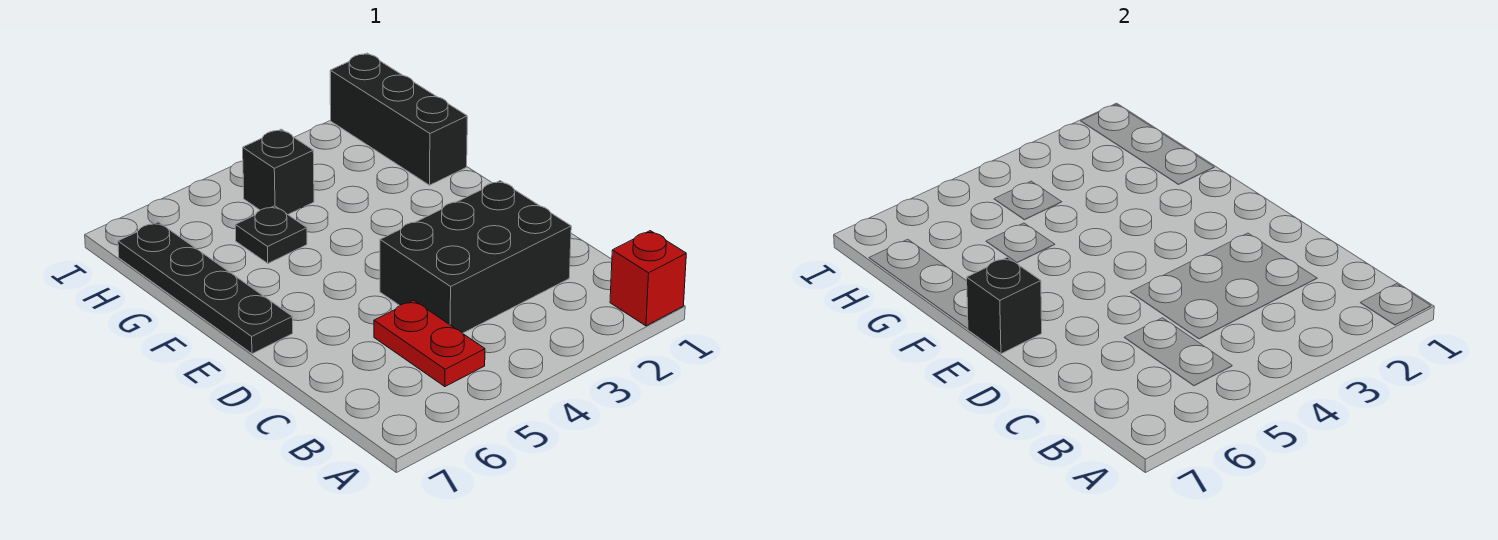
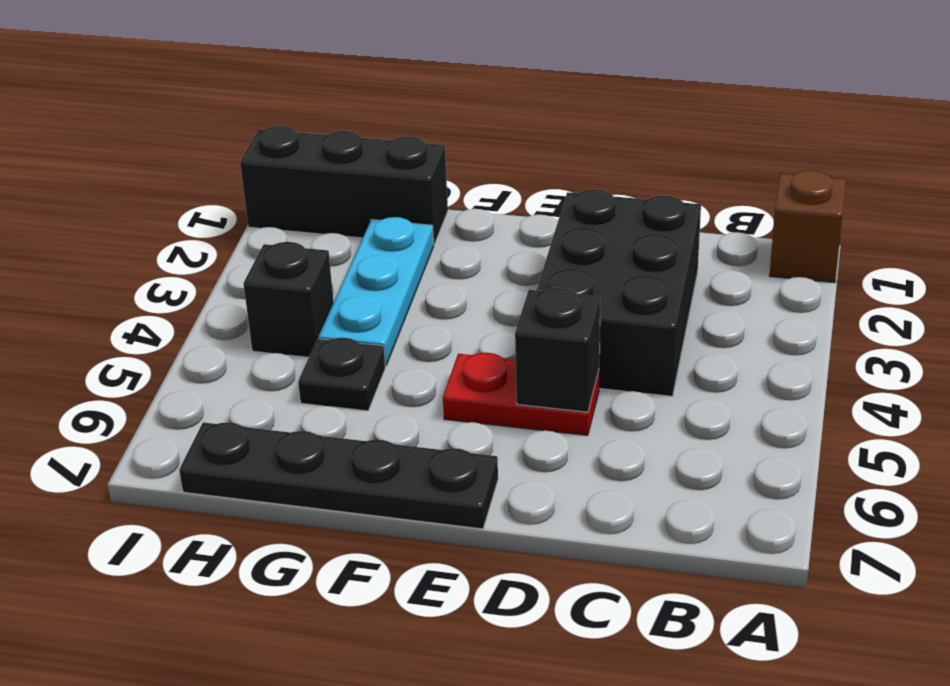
red 1x1 brick [610,231,686,326] -> brown 1x1 brick [770,170,846,283]
red 1x2 plate [374,300,485,387] -> red 1x2 plate moved to [443,353,599,435]
black 1x1 brick [967,258,1042,354] -> black 1x1 brick moved to [515,288,600,412]
none -> cyan 1x3 plate [318,217,434,366]

